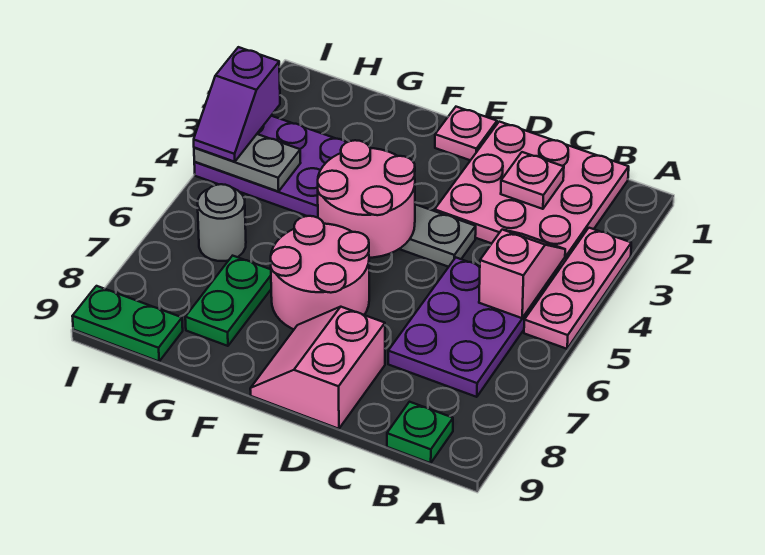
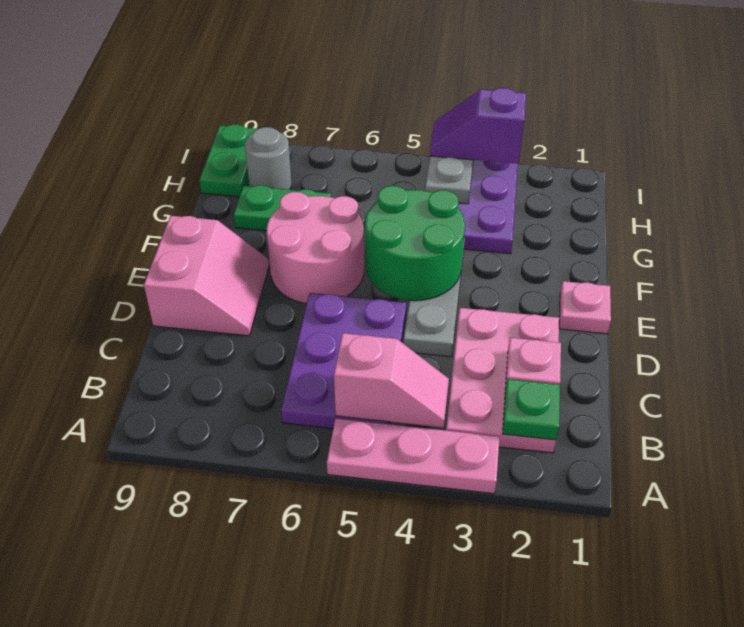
pink 3x3 plate [435,122,629,268] -> pink 2x3 plate [446,308,559,453]
purple 2x3 plate [388,258,543,397] -> purple 2x3 plate turned to [281,293,407,429]
green 1x1 plate [387,402,453,463] -> green 1x1 plate moved to [502,379,560,440]
pink 2x2 slope [250,307,385,429] -> pink 2x2 slope turned to [144,216,269,336]
pink 2x2 round brick [318,140,415,258] -> green 2x2 round brick [365,186,465,301]
grey 1x1 round brick [198,184,246,261] -> grey 1x1 round brick moved to [245,127,291,190]

